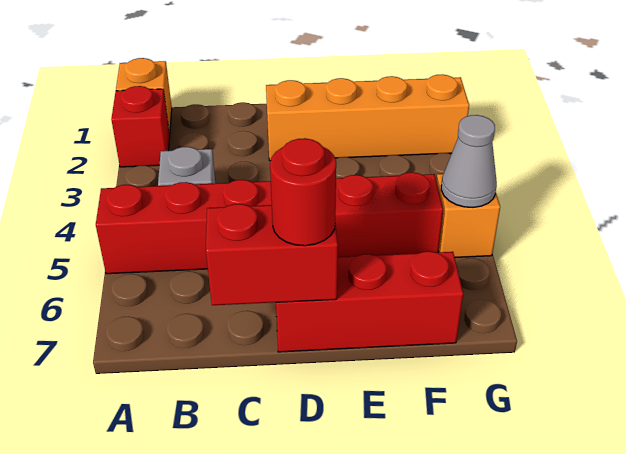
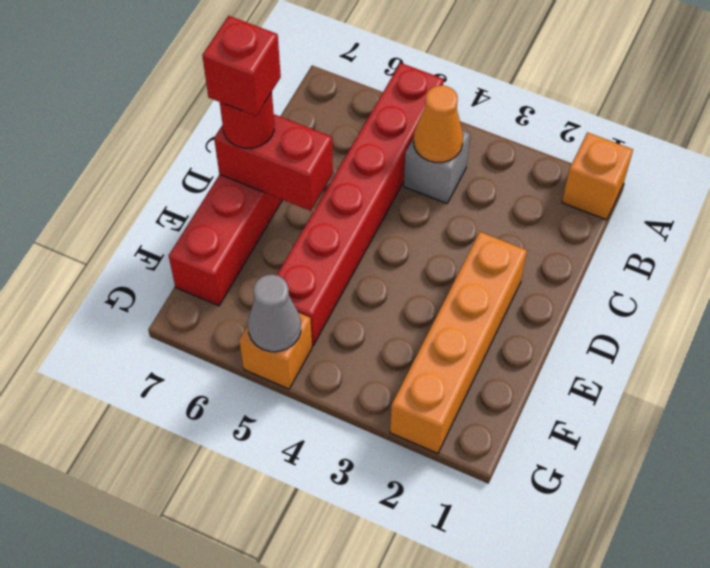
red 1x1 brick [111,86,170,167] -> red 1x1 brick moved to [202,16,281,116]
none -> orange 1x1 cone [414,85,463,163]
red 1x2 brick [206,204,338,305] -> red 1x2 brick turned to [214,114,333,211]

